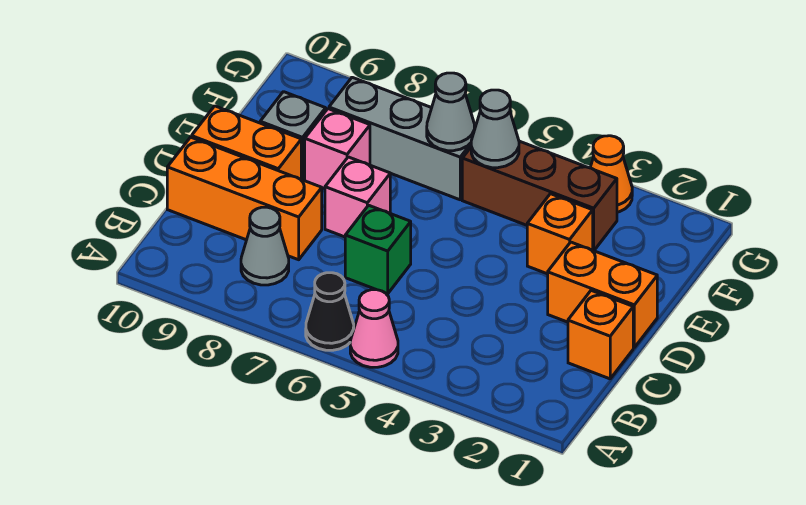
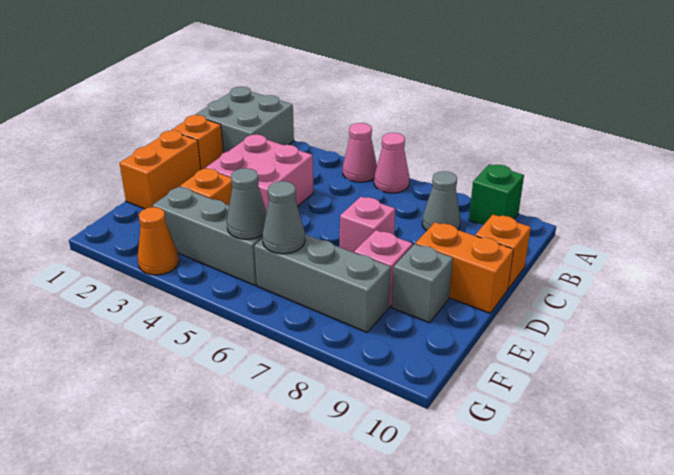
none -> grey 2x2 brick [195,87,294,153]
black 1x1 cone [306,273,354,350] -> pink 1x1 cone [374,133,409,193]
none -> pink 2x2 brick [206,134,313,212]
green 1x1 brick [345,205,411,294] -> green 1x1 brick moved to [469,164,524,225]
orange 1x3 brick [167,137,322,260] -> orange 1x1 brick [475,215,531,289]
orange 1x2 brick [548,242,657,347] -> orange 1x2 brick turned to [120,130,201,209]
brown 1x3 brick [462,141,617,251] -> grey 1x3 brick [152,187,263,285]

